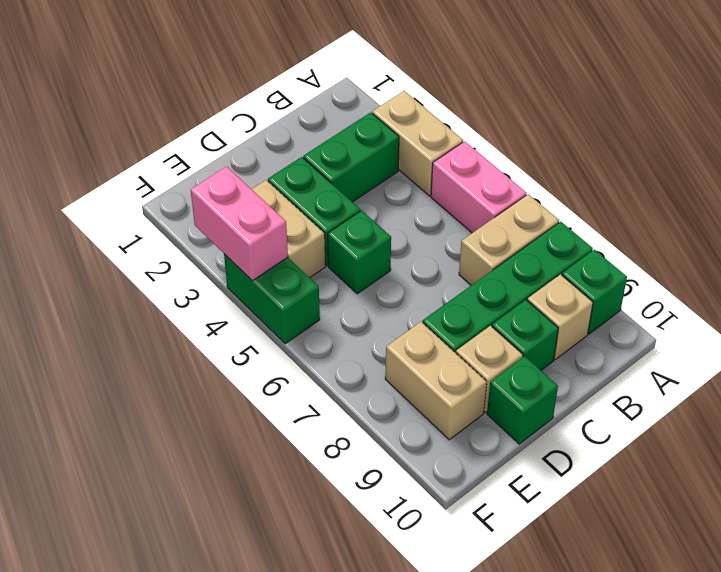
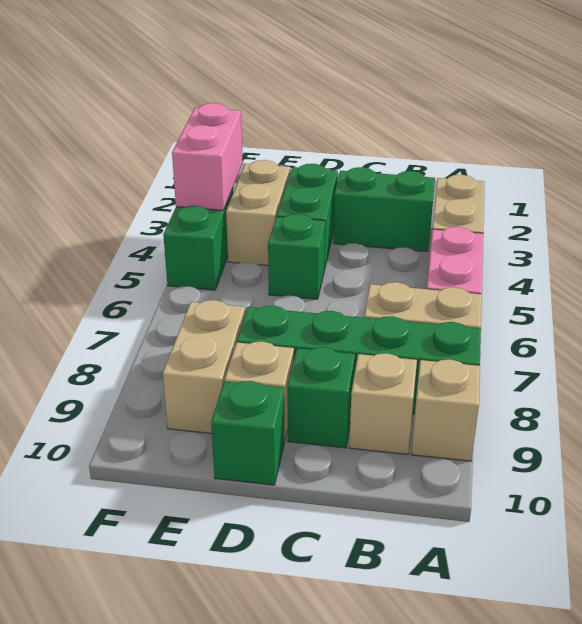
green 1x1 brick [562,250,627,334] -> tan 1x1 brick [411,359,480,461]

